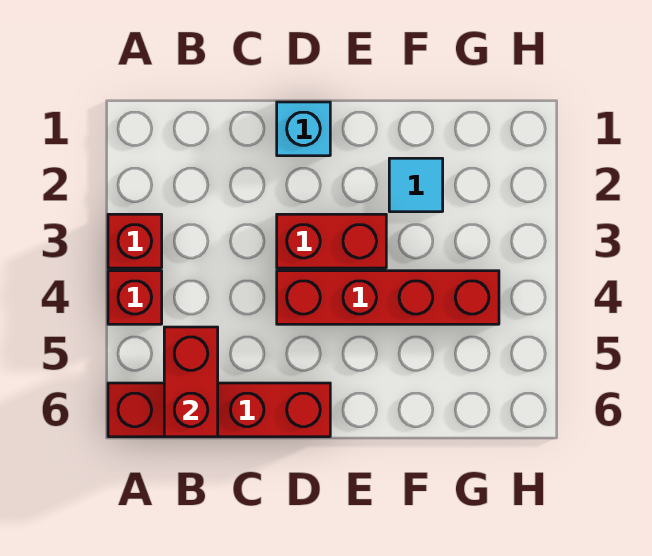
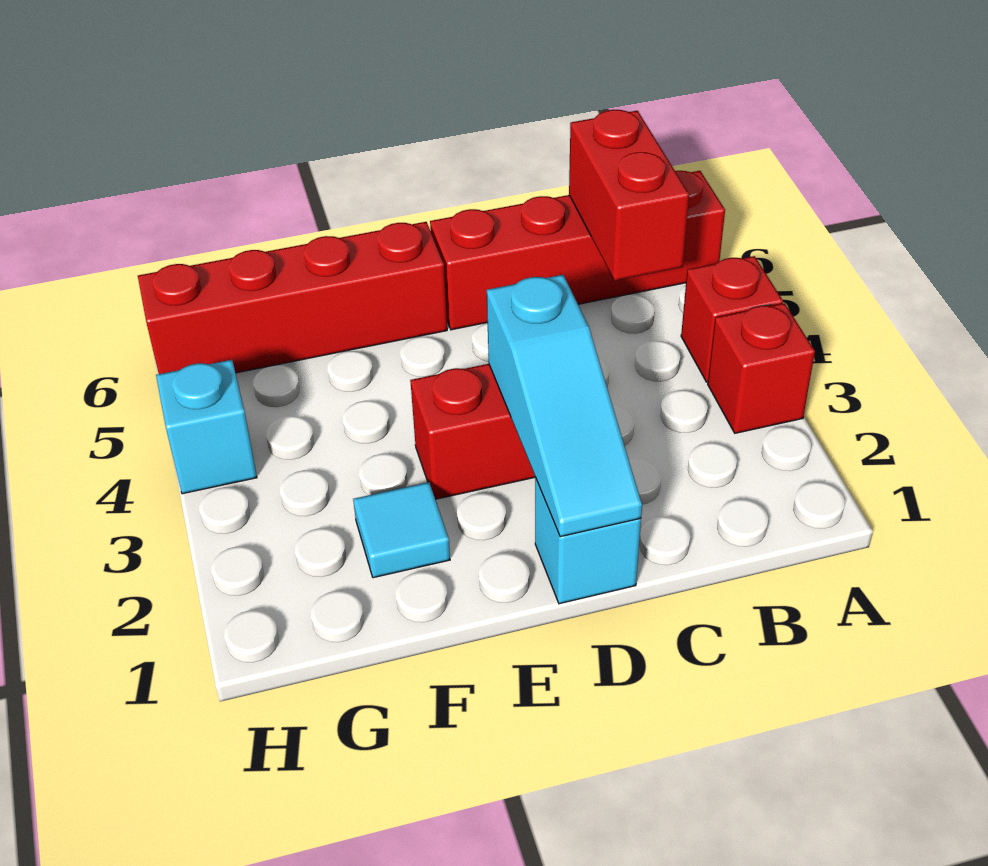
none -> cyan 1x3 slope [487,275,642,537]
red 1x4 brick [277,271,499,324] -> red 1x4 brick moved to [138,222,447,374]
none -> cyan 1x1 brick [156,360,257,494]

